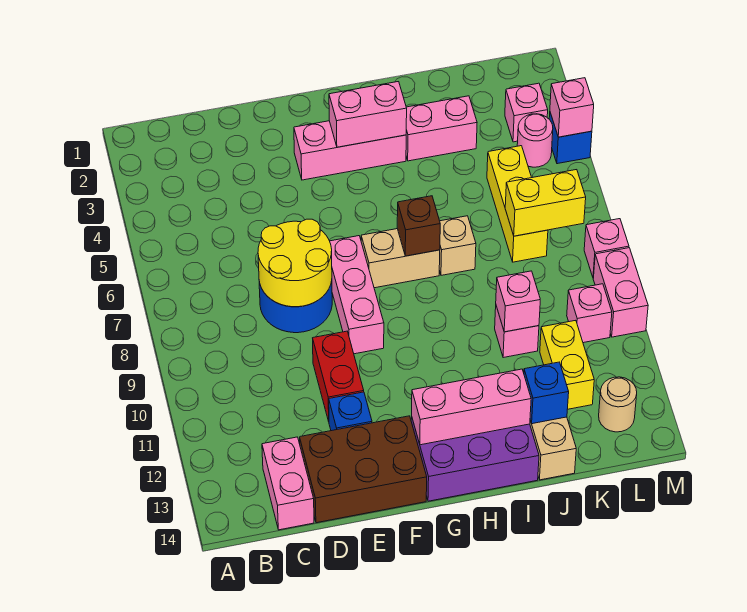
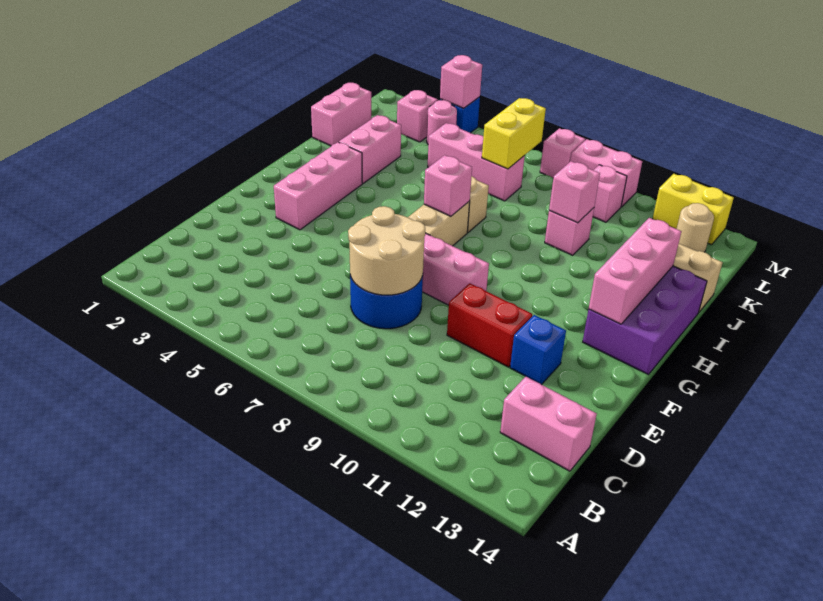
yellow 2x2 round brick [258,219,332,307] -> tan 2x2 round brick [348,206,425,295]
brown 2x3 brick [300,416,427,523] -> none
pink 1x2 brick [329,82,407,147] -> pink 1x2 brick moved to [311,83,371,146]
brown 1x1 brick [397,196,440,256] -> pink 1x1 brick [424,155,472,216]
blue 1x1 brick [524,362,569,424] -> none
yellow 1x3 brick [487,146,548,262] -> pink 1x3 brick [428,123,525,201]
yellow 1x2 brick [540,320,594,409] -> yellow 1x2 brick moved to [653,174,734,245]

